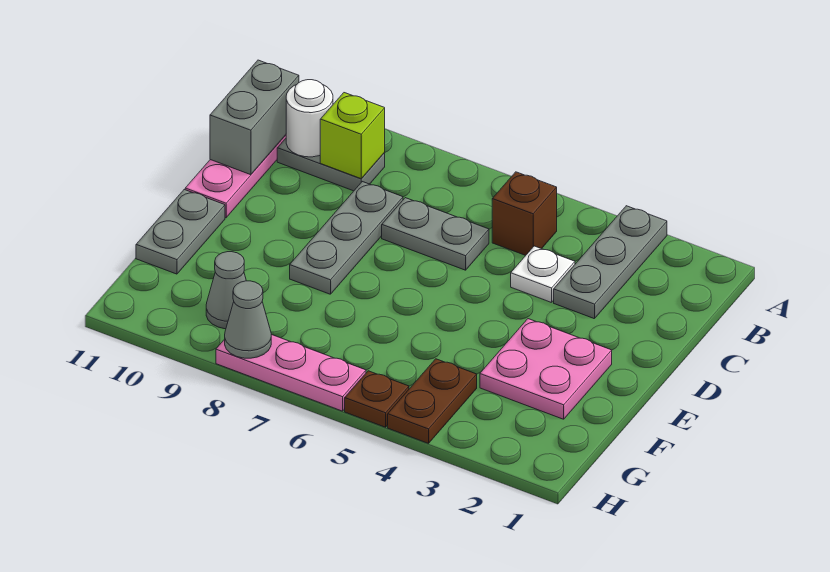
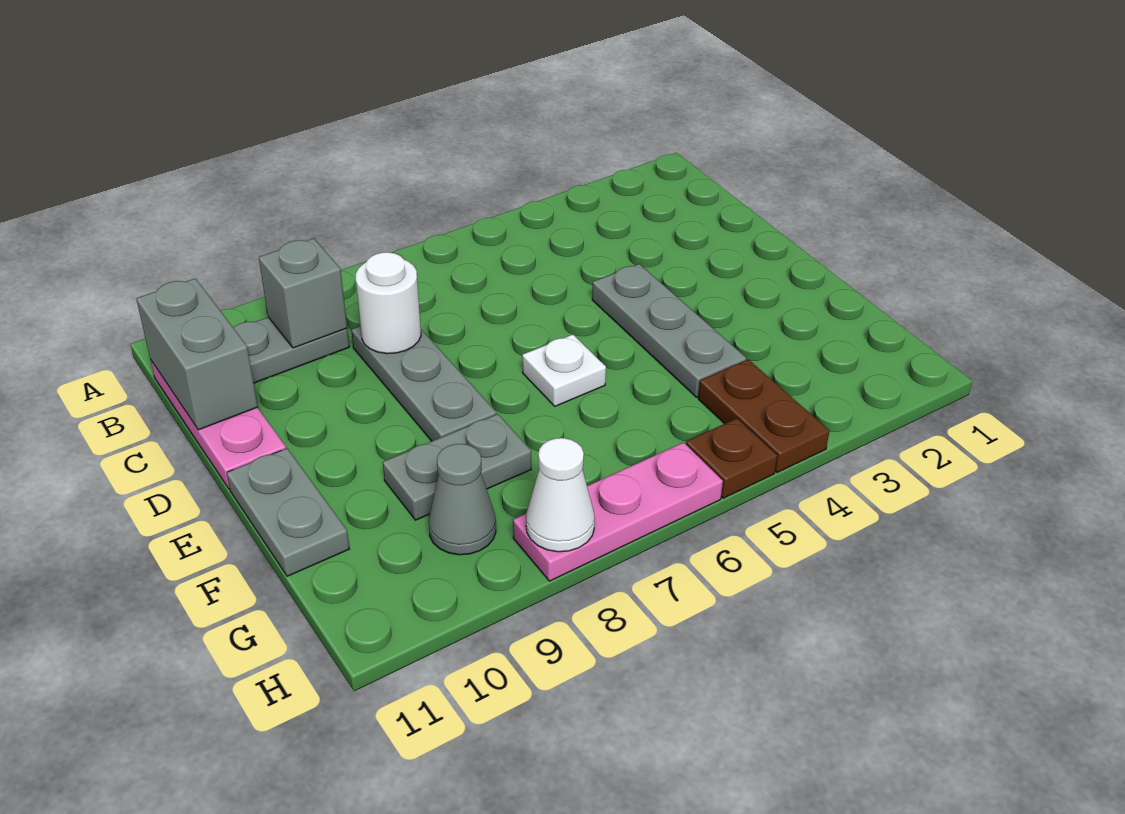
grey 1x3 plate [554,206,667,319] -> grey 1x3 plate moved to [592,264,746,397]
brown 1x1 brick [492,172,557,255] -> none
lime 1x1 brick [320,93,385,179] -> grey 1x1 brick [259,238,347,348]
white 1x1 round brick [286,80,333,157] -> white 1x1 round brick moved to [356,252,421,354]
white 1x1 plate [511,246,575,303] -> white 1x1 plate moved to [522,334,606,406]
grey 1x2 plate [382,198,489,270] -> grey 1x2 plate moved to [383,414,531,520]
pink 2x2 plate [480,319,612,419] -> none
grey 1x1 cone [225,281,271,358] -> white 1x1 cone [526,438,595,552]

